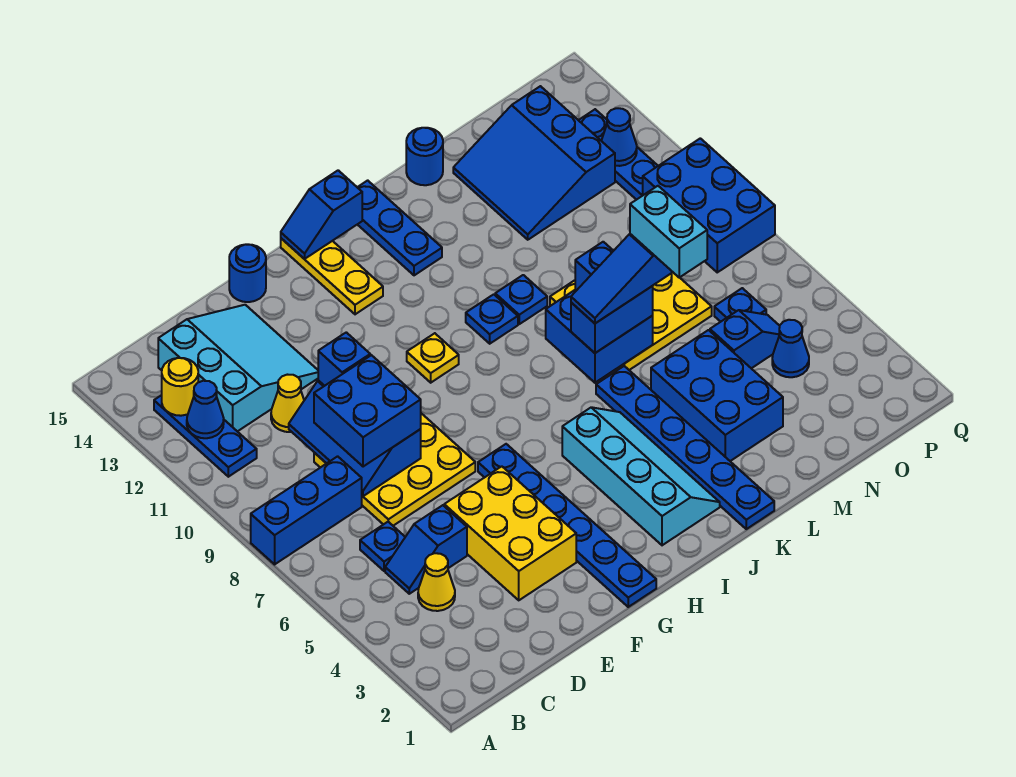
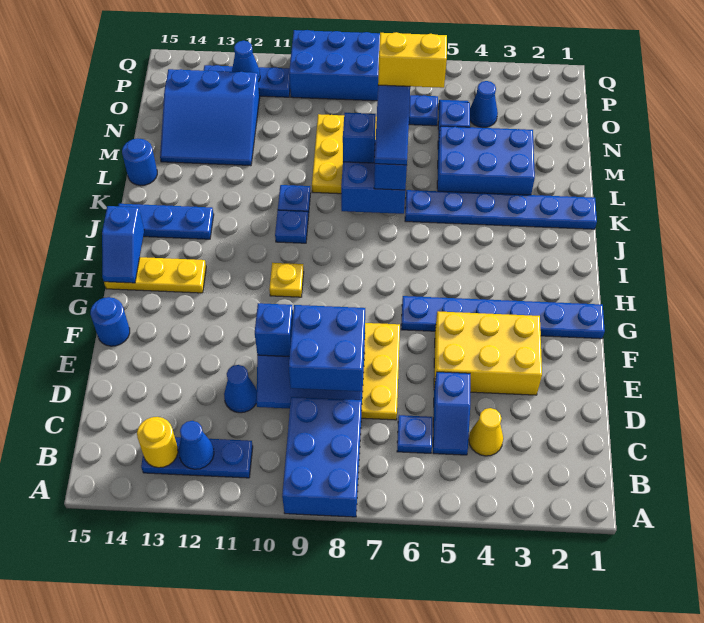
blue 1x3 brick [251,456,362,564] -> blue 2x3 brick [282,397,362,517]
cyan 3x3 slope [158,305,318,432] -> none
yellow 1x1 cone [271,375,304,432] -> blue 1x1 cone [224,365,257,413]
cyan 2x4 slope [562,407,720,545] -> none
cyan 1x2 brick [630,186,707,278] -> yellow 1x2 brick [378,32,447,88]

